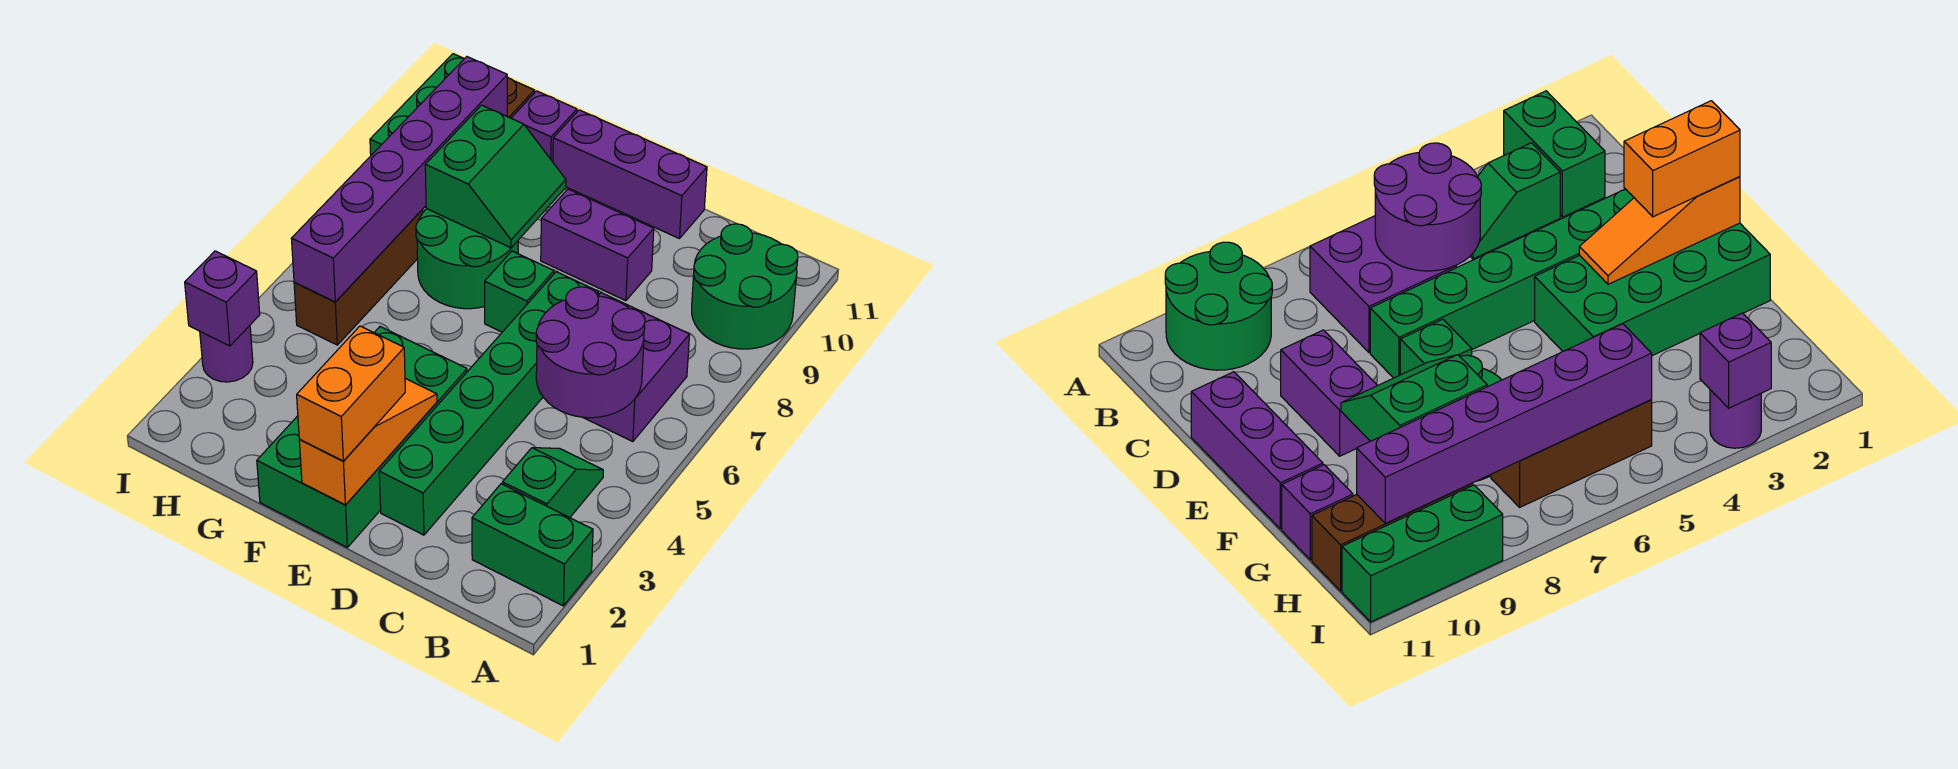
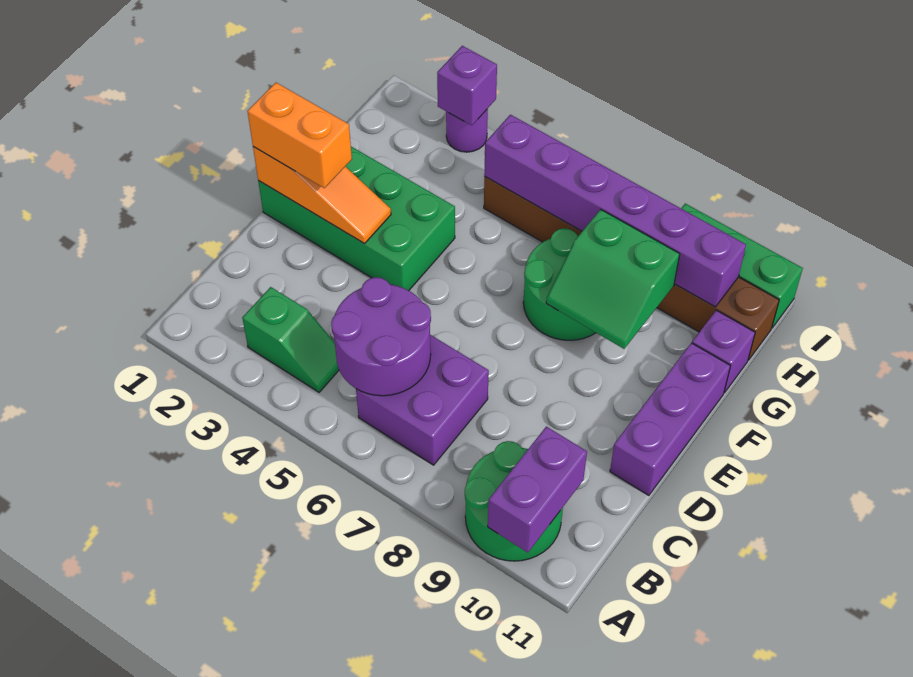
green 1x2 brick [472,484,593,606] -> none
green 1x6 brick [379,272,599,535] -> none
purple 1x2 brick [541,189,654,301] -> purple 1x2 brick moved to [488,426,587,553]
green 1x1 brick [485,251,554,332] -> none

